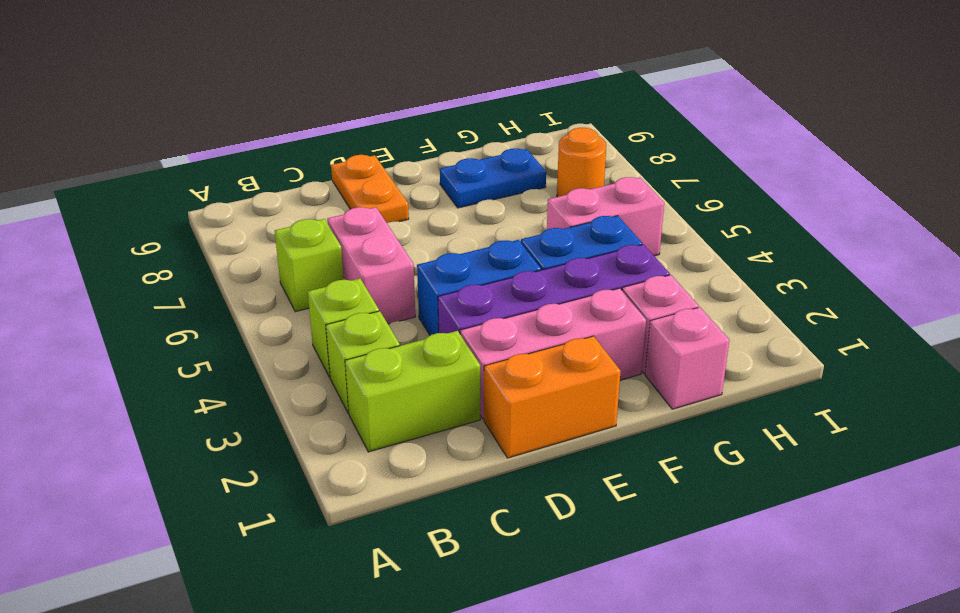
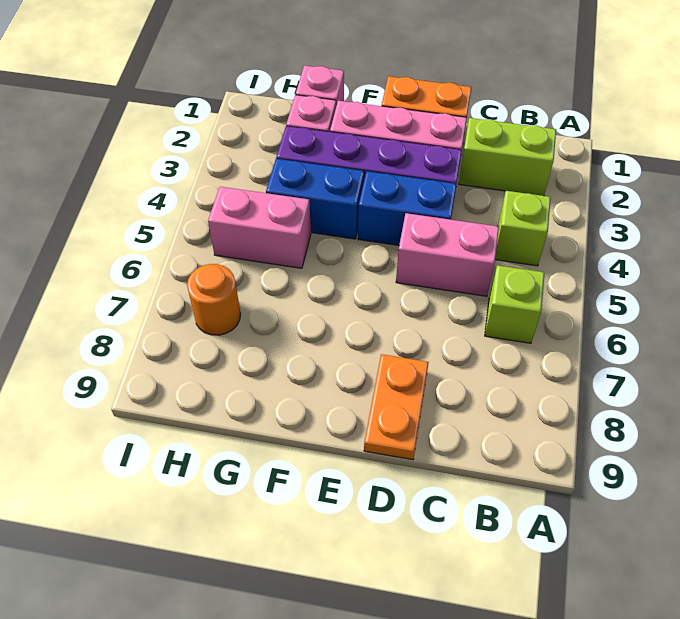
lime 1x1 brick [326,311,400,413] -> none
pink 1x2 brick [327,207,415,324] -> pink 1x2 brick turned to [396,213,499,296]
blue 1x2 plate [440,148,546,208] -> none

